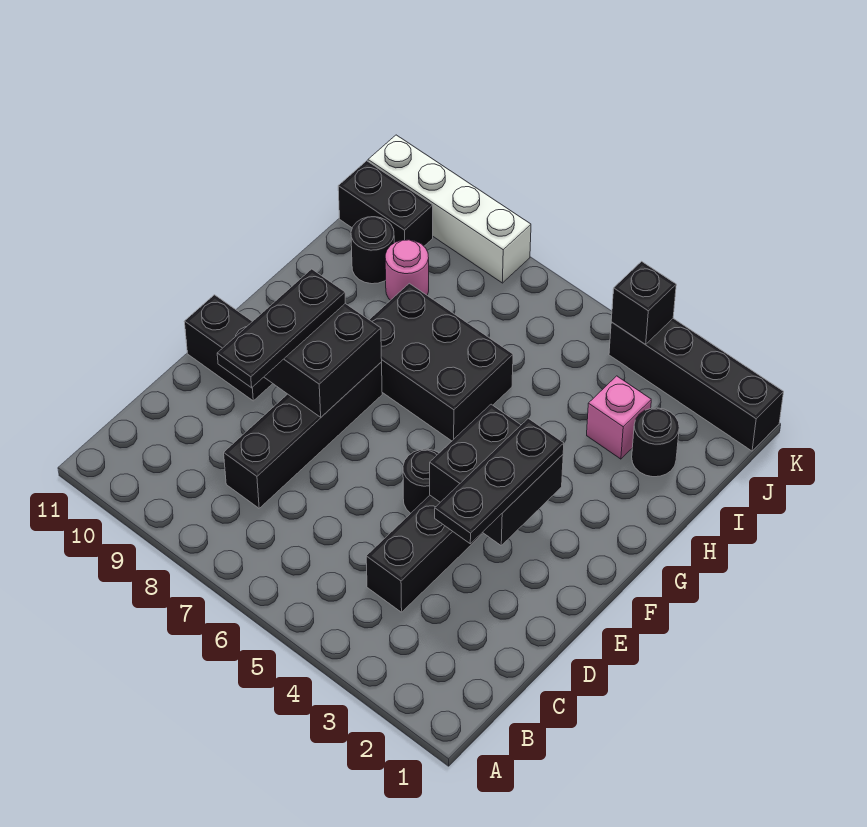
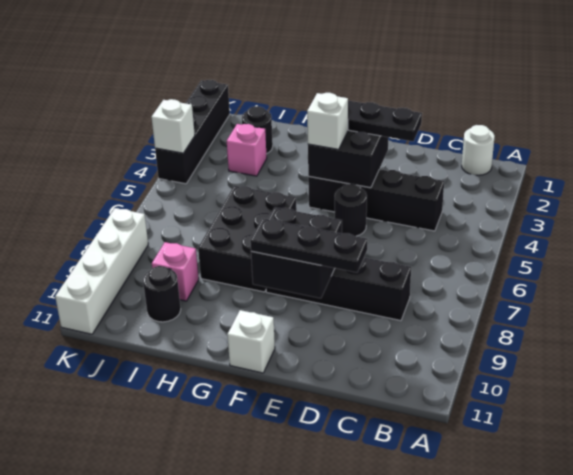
none -> white 1x1 round brick [462,125,495,175]
black 1x2 brick [184,295,273,401] -> none
none -> white 1x1 brick [307,93,348,149]
none -> white 1x1 brick [227,310,275,373]
pink 1x1 round brick [385,240,429,300] -> pink 1x1 brick [152,242,199,301]
black 1x2 brick [338,161,433,246] -> none
black 1x1 brick [611,261,676,345] -> white 1x1 brick [152,99,195,153]

